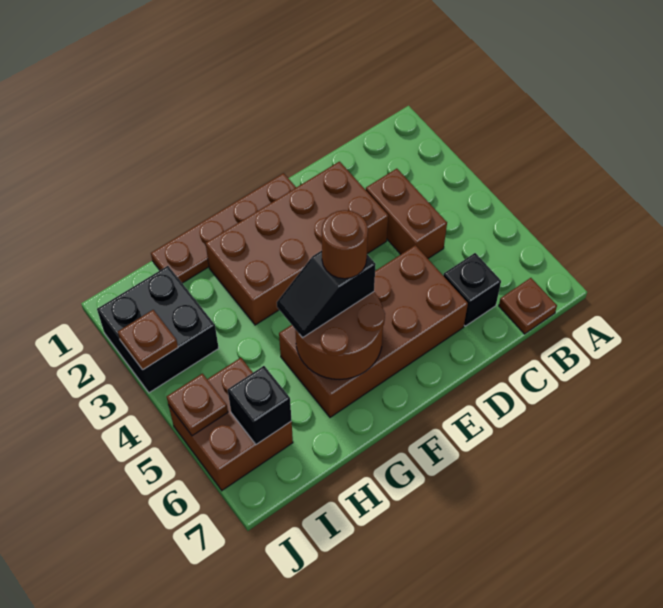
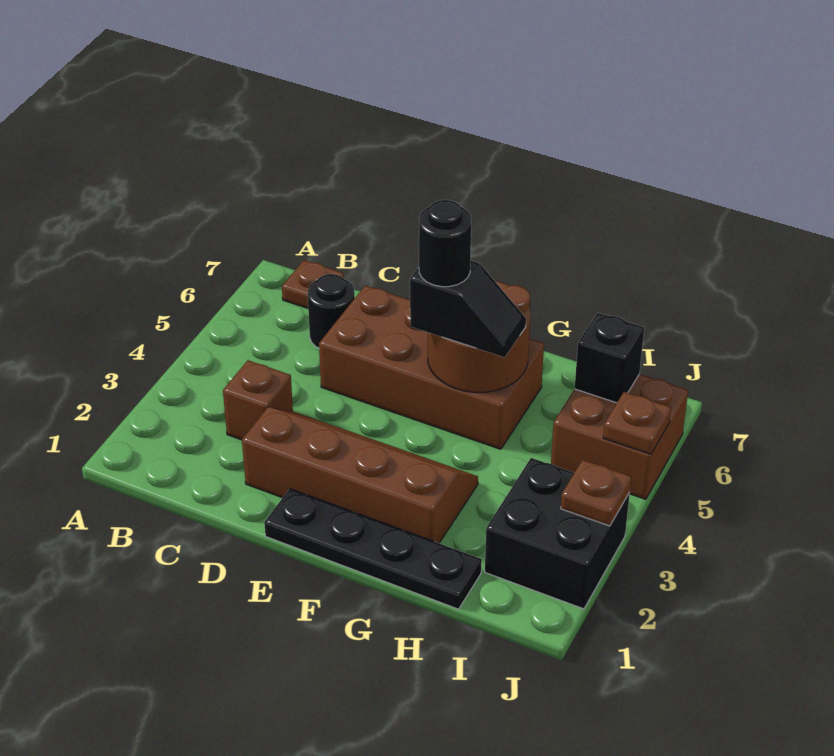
brown 1x2 brick [366,169,447,258] -> brown 1x1 brick [223,360,293,440]
black 1x1 brick [443,253,501,326] -> black 1x1 round brick [308,274,355,348]
brown 2x4 brick [205,162,388,325] -> brown 2x4 slope [242,407,478,543]
brown 1x4 plate [151,173,296,283] -> black 1x4 plate [264,489,482,609]
brown 1x1 round brick [322,210,368,279] -> black 1x1 round brick [419,200,471,287]

